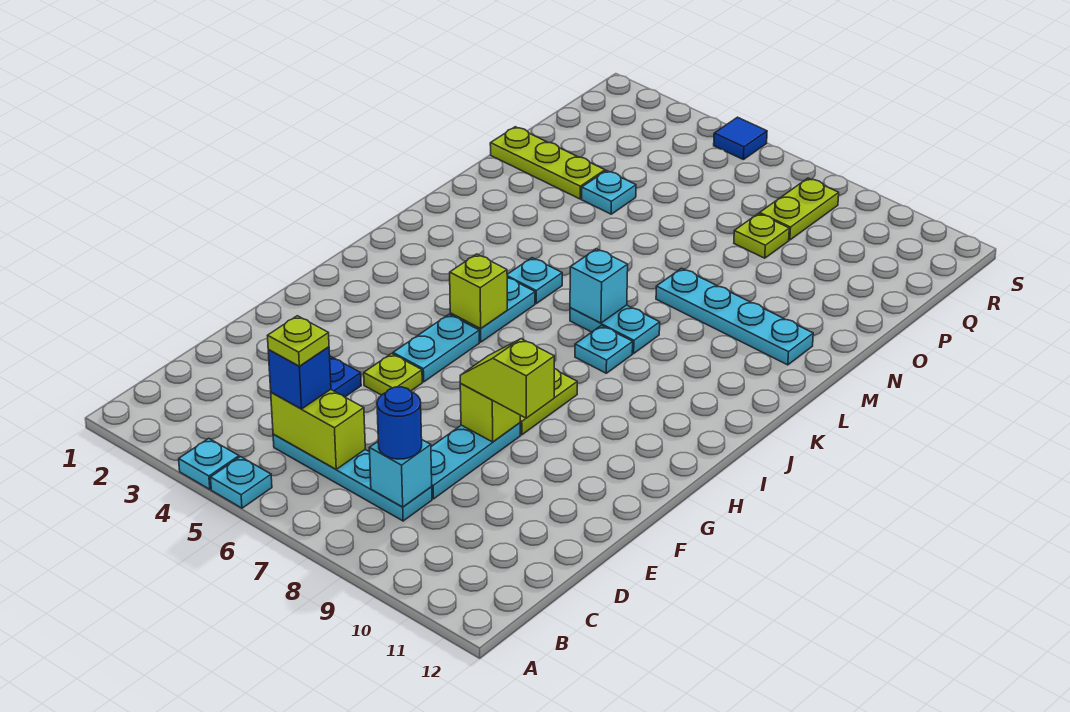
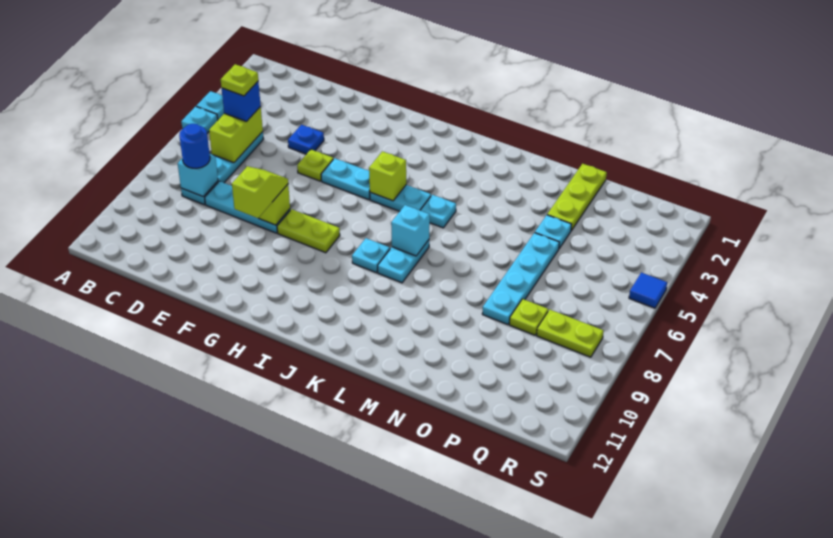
cyan 1x4 plate [656,268,813,365] -> cyan 1x4 plate moved to [482,233,559,325]

